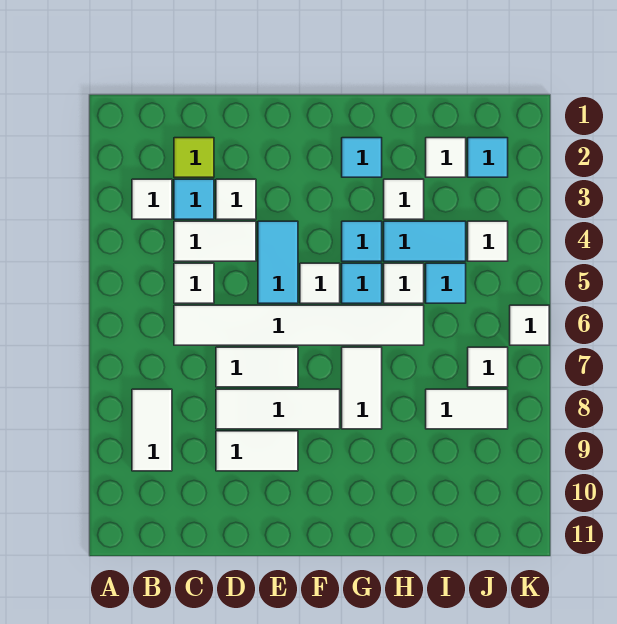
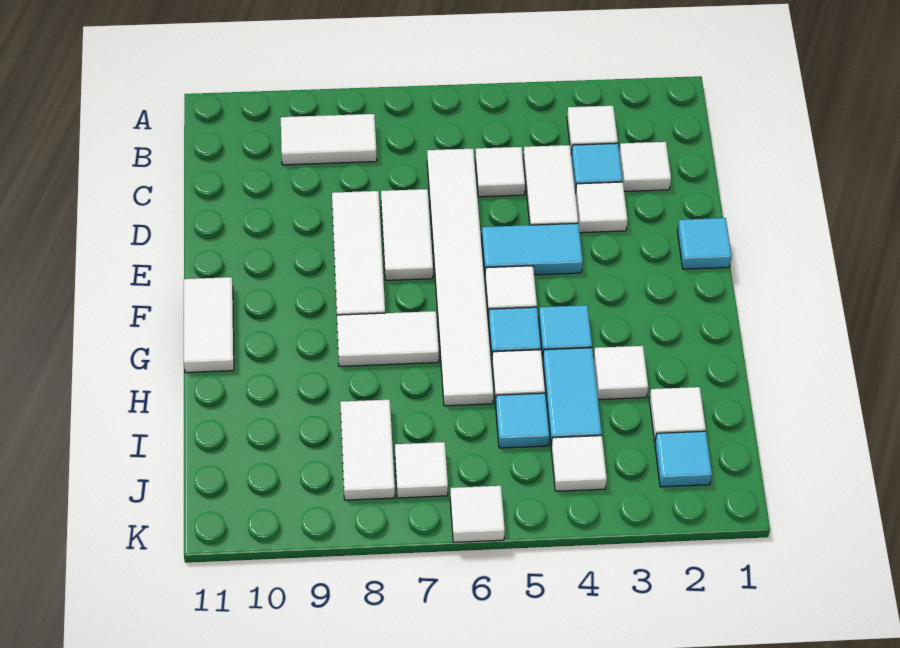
lime 1x1 tile [174,138,214,177] -> white 1x1 tile [619,142,671,191]
white 1x2 tile [216,431,298,471] -> white 1x2 tile moved to [184,277,234,373]
cyan 1x1 tile [342,138,382,177] -> cyan 1x1 tile moved to [677,218,732,269]

